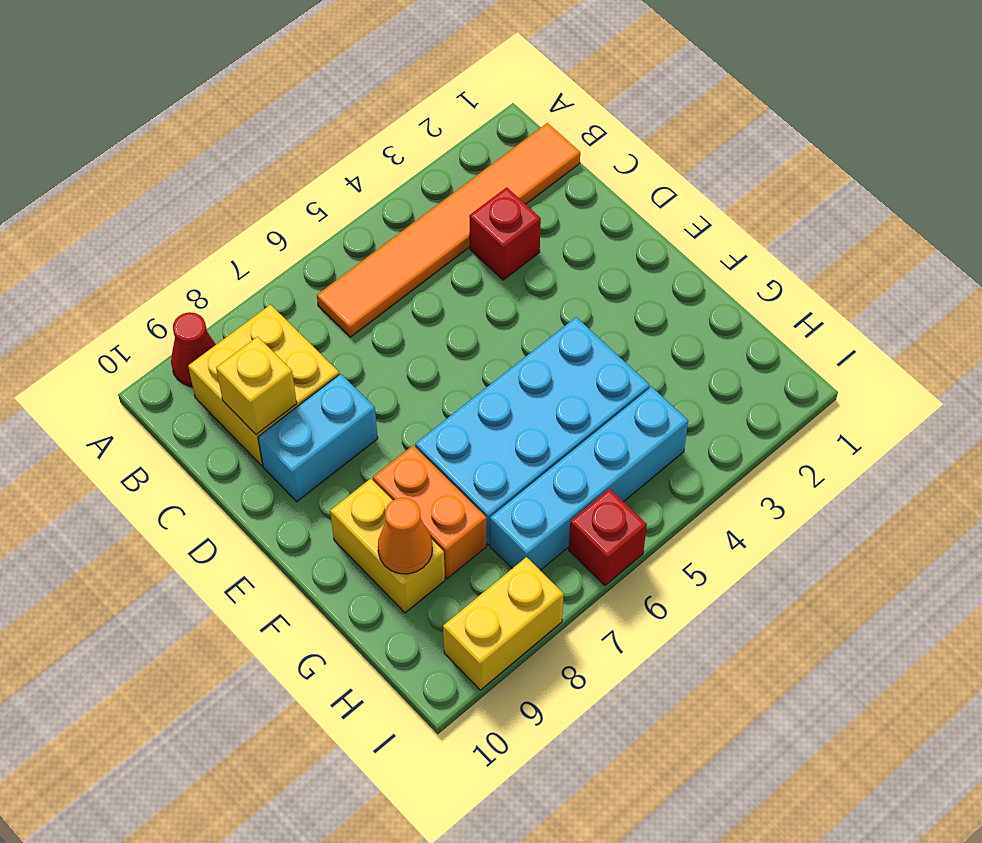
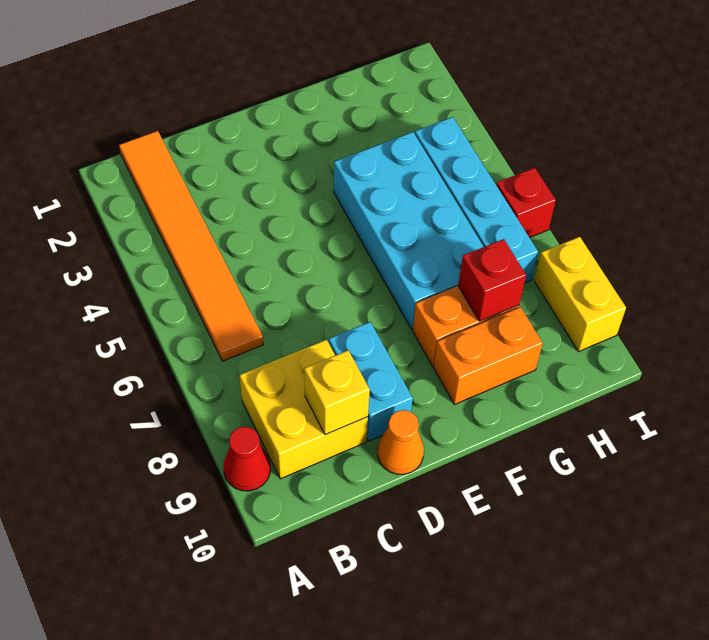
red 1x1 brick [469,187,541,280] -> red 1x1 brick moved to [458,239,526,321]
yellow 1x2 brick [330,479,445,613] -> orange 1x2 brick [434,307,543,405]
orange 1x1 cone [378,498,432,574] -> orange 1x1 cone moved to [378,410,424,474]

